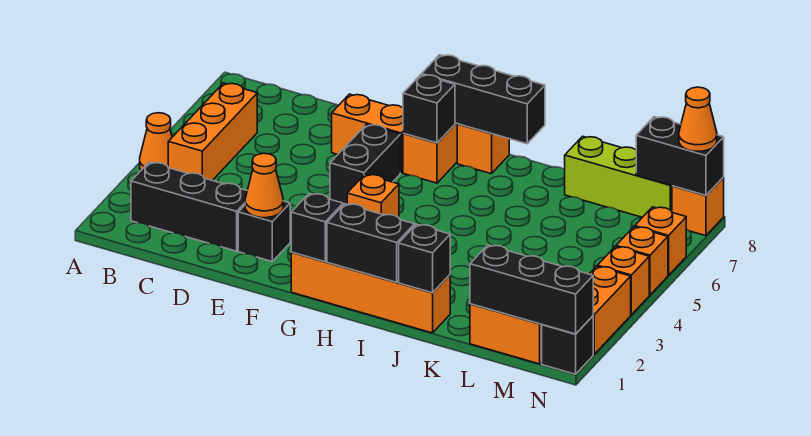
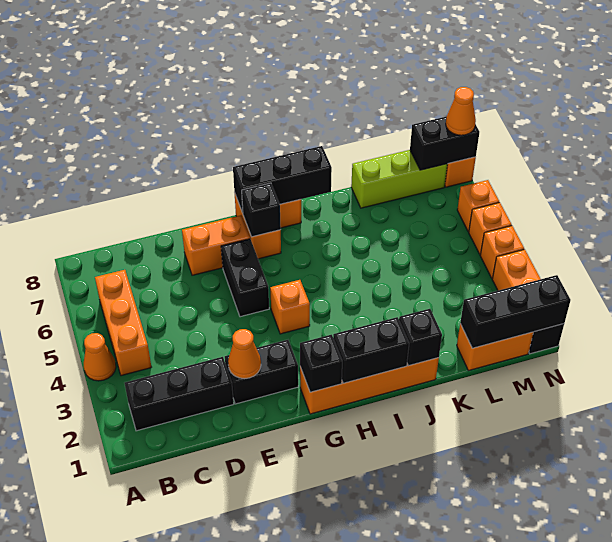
black 1x1 brick [238,201,290,261] -> black 1x2 brick [225,340,298,404]

